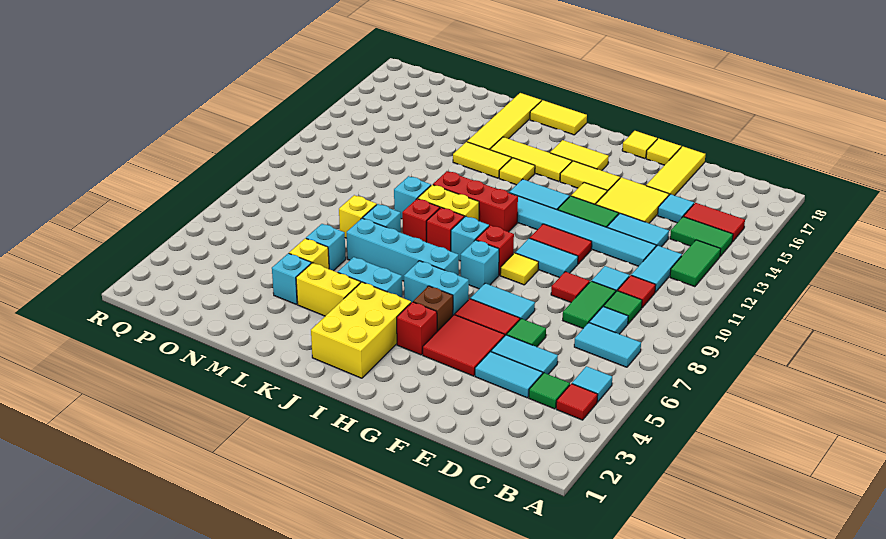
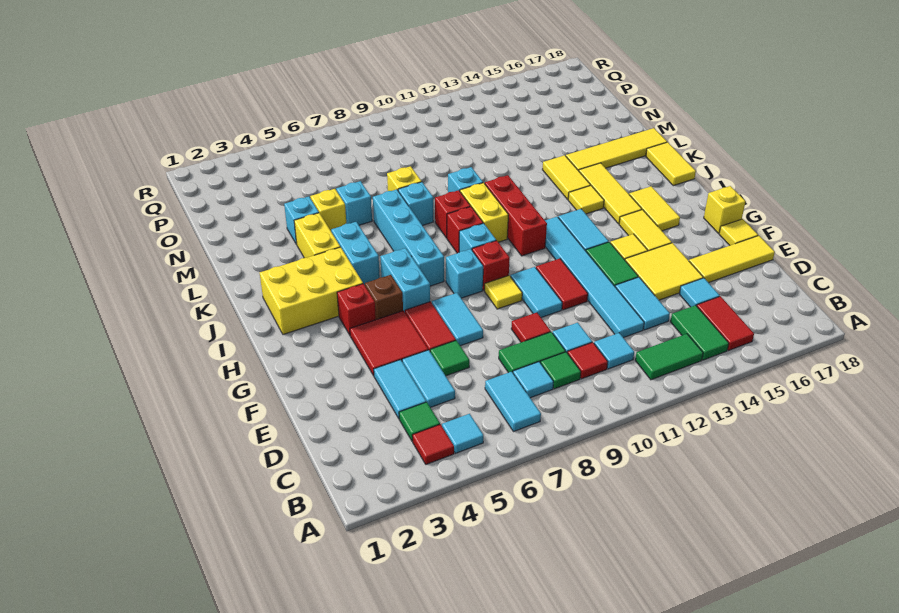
cyan 1x2 tile [631,246,682,292] -> cyan 1x1 tile [594,333,634,369]
yellow 1x1 tile [622,131,657,159] -> yellow 1x1 brick [704,186,746,233]

